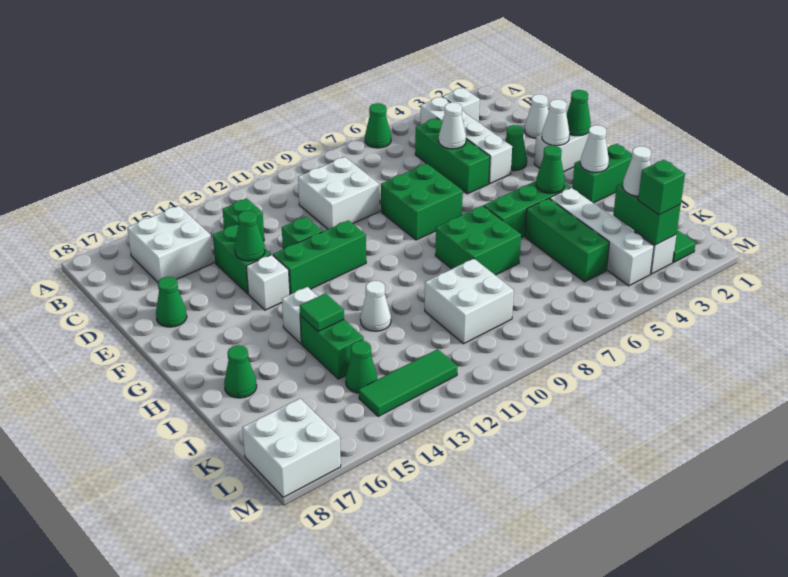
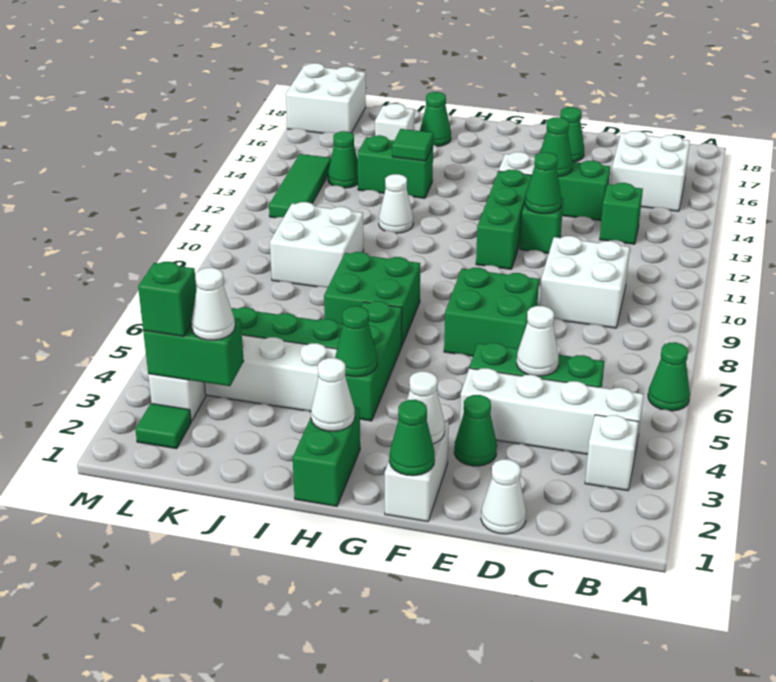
none -> green 1x1 cone [525,152,561,214]
white 1x1 brick [282,287,318,344] -> white 1x1 brick moved to [375,104,415,141]

